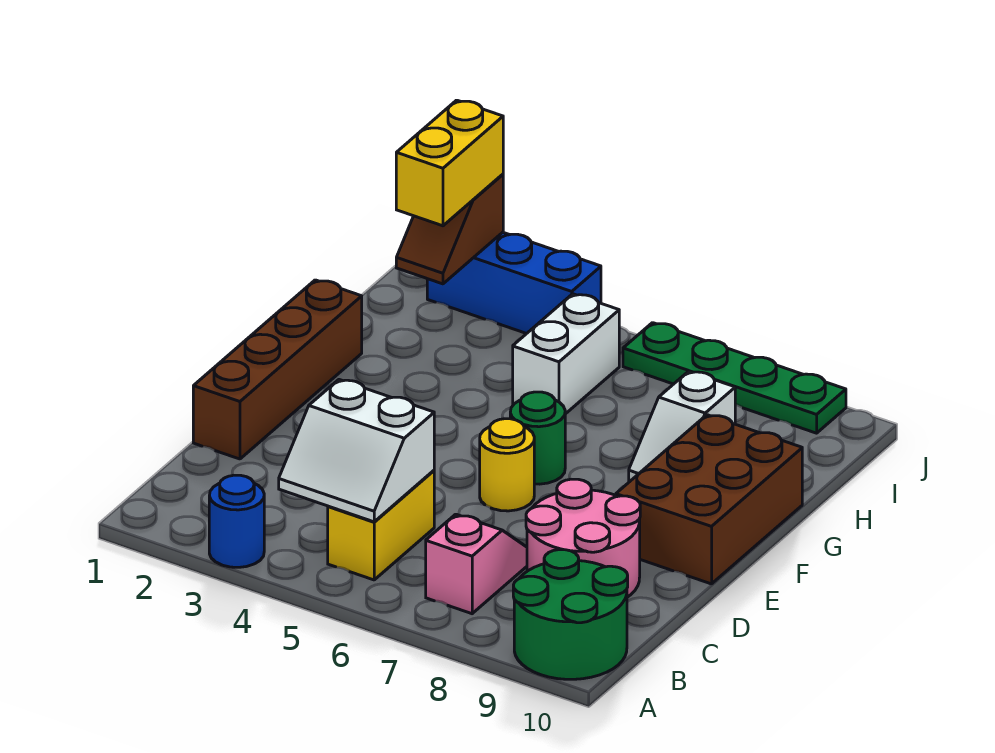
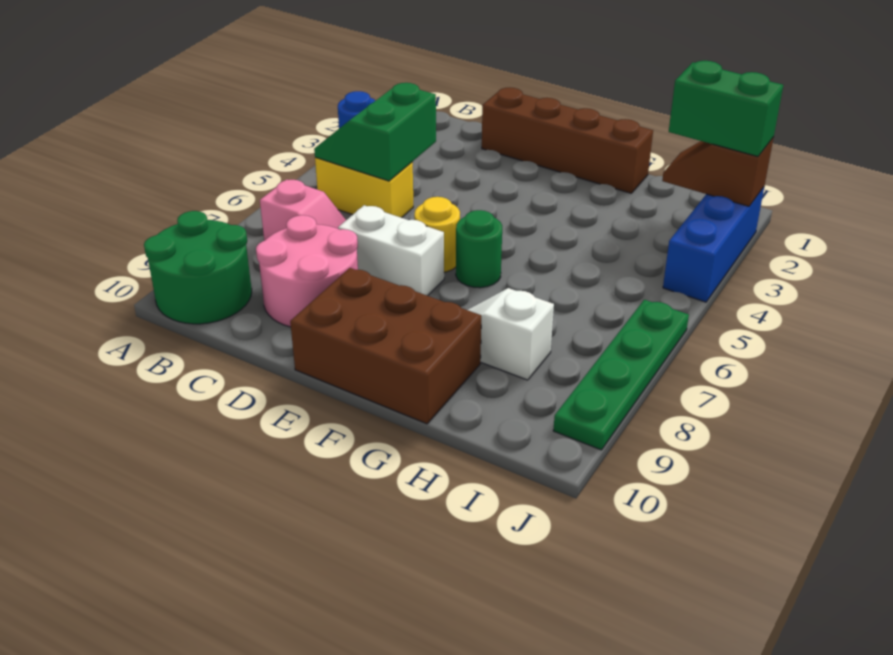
white 2x2 slope [279,380,434,522] -> green 2x2 slope [314,83,436,181]
white 1x2 brick [513,294,619,414] -> white 1x2 brick moved to [338,205,444,296]
yellow 1x2 brick [396,100,503,226] -> green 1x2 brick [669,61,783,157]

